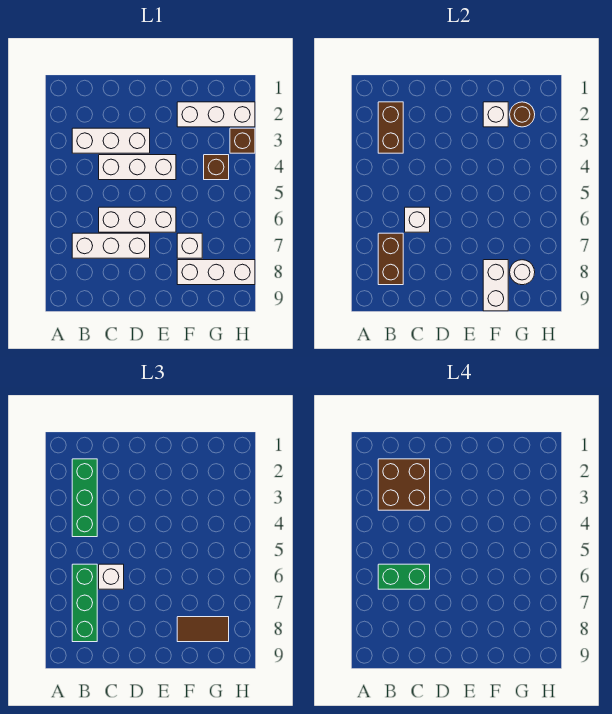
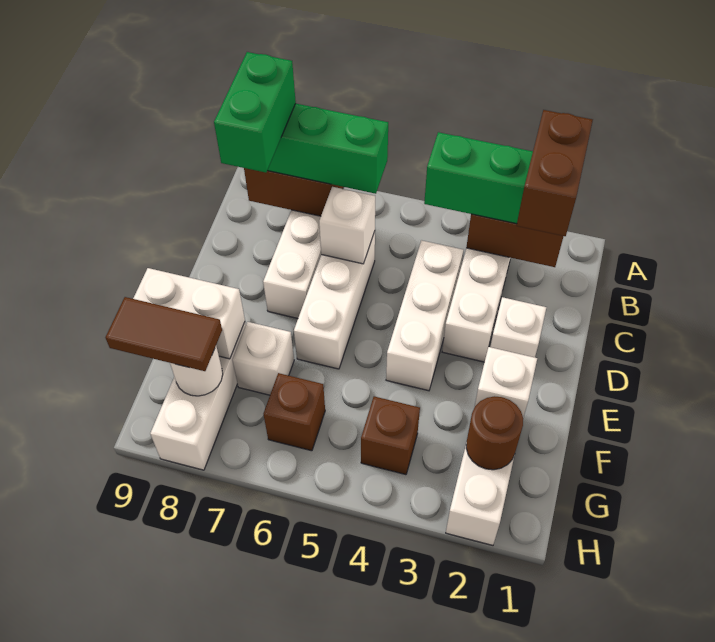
brown 2x2 brick [378,459,430,510] -> brown 1x2 brick [517,110,593,236]
green 1x2 brick [378,564,430,589] -> green 1x2 brick moved to [214,52,296,173]
white 1x1 brick [99,564,124,589] -> white 1x1 brick moved to [490,297,546,357]
brown 1x2 tile [177,617,229,642] -> brown 1x2 tile turned to [106,297,222,371]
brown 1x1 brick [230,128,255,153] -> brown 1x1 brick moved to [264,373,325,451]

